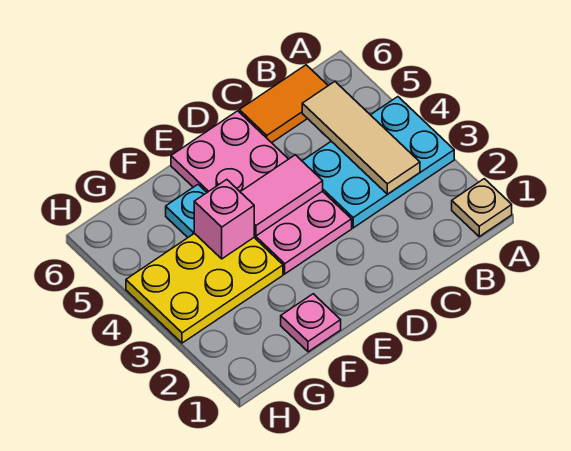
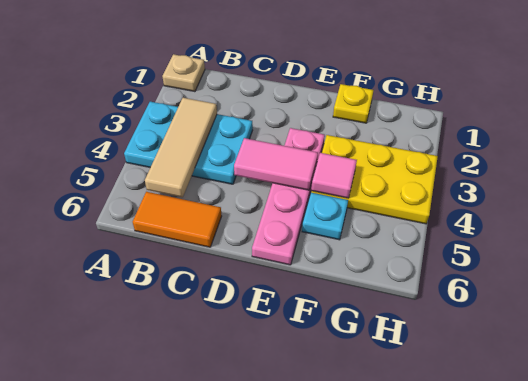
pink 2x4 plate [171,111,352,274] -> pink 1x4 plate [252,128,325,265]
pink 1x1 plate [281,294,341,352] -> yellow 1x1 plate [333,84,374,123]
pink 1x1 brick [194,180,254,259] -> pink 1x1 tile [311,153,357,198]

